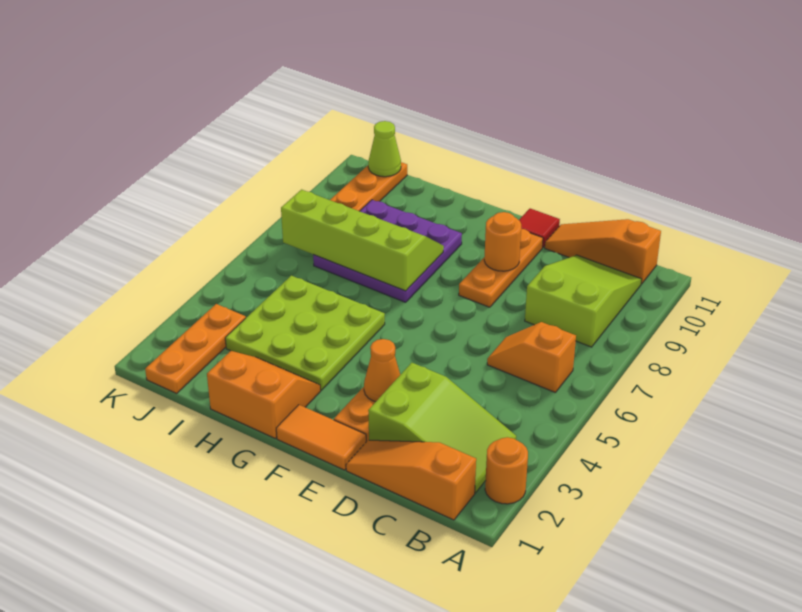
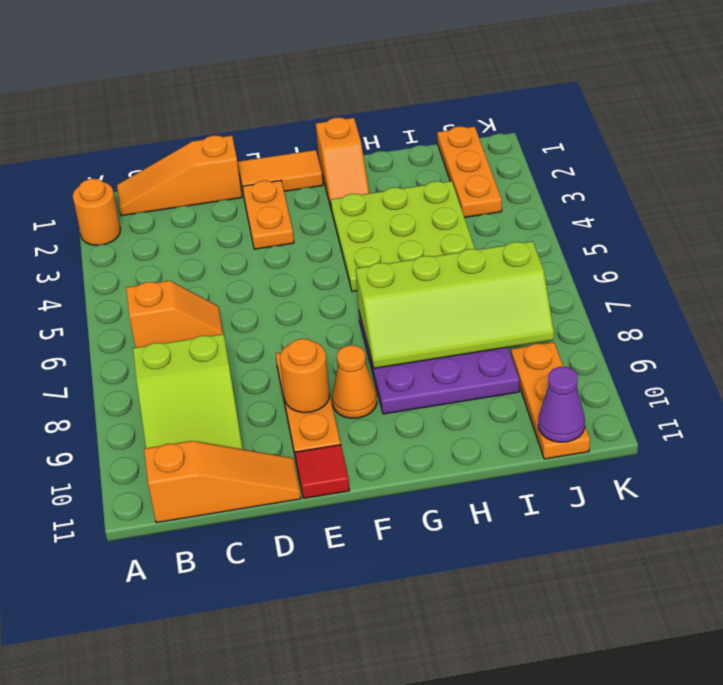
orange 1x3 slope [346,440,476,520] -> orange 1x3 slope turned to [117,135,242,216]
lime 2x3 slope [368,363,516,493] -> none
orange 1x1 cone [364,339,400,402] -> orange 1x1 cone moved to [332,345,377,418]
orange 2x2 slope [207,351,321,438] -> orange 1x2 slope [316,118,369,207]
lime 1x1 cone [368,121,401,177] -> purple 1x1 cone [538,367,585,442]

